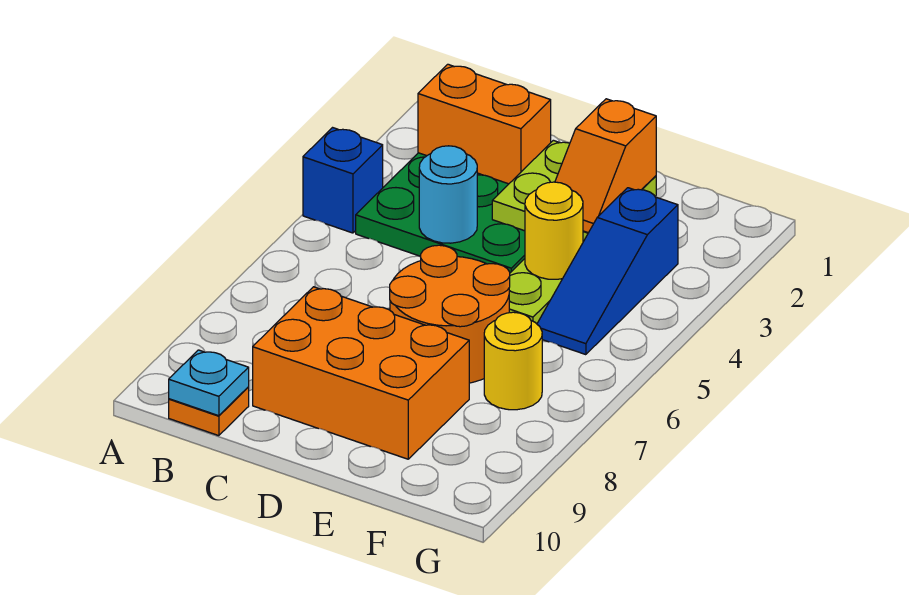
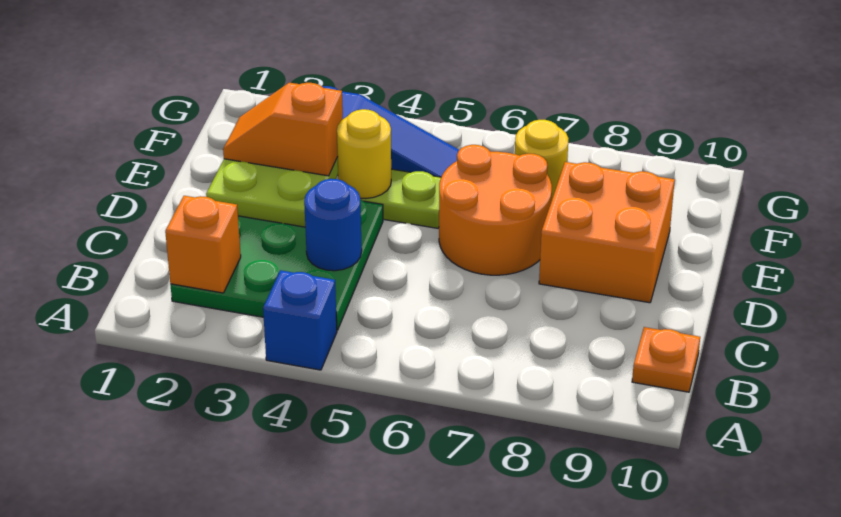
orange 1x2 brick [418,64,551,184] -> orange 1x1 brick [165,196,241,293]
cyan 1x1 plate [169,350,249,416] -> none
cyan 1x1 round brick [419,146,477,243] -> blue 1x1 round brick [304,179,362,271]
orange 2x3 brick [253,287,469,459] -> orange 2x2 brick [539,162,675,303]
orange 1x2 slope [555,99,656,233] -> orange 1x2 slope turned to [223,83,343,176]

